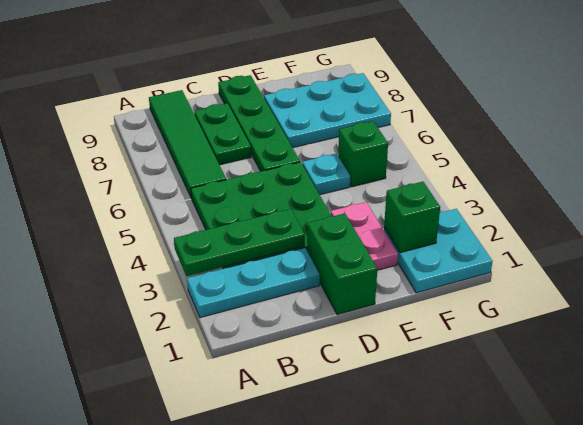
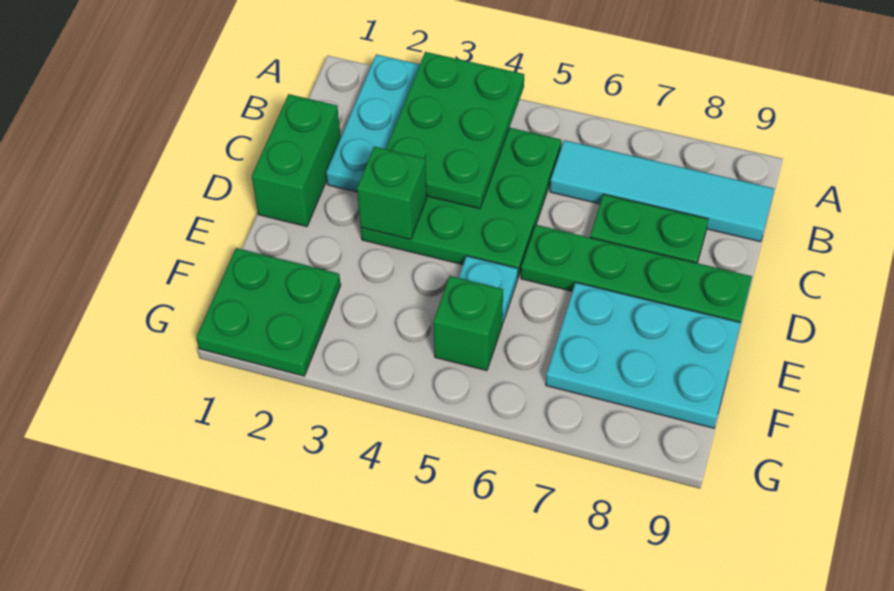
green 1x3 plate [174,209,305,276] -> green 2x3 plate [386,52,524,209]
green 1x4 tile [149,90,226,198] -> cyan 1x4 tile [550,140,774,242]
green 1x2 brick [307,213,377,315] -> green 1x2 brick turned to [252,94,341,227]
pink 1x2 plate [331,202,398,270] -> none
cyan 2x3 plate [264,73,391,148] -> cyan 2x3 plate turned to [546,283,741,428]
cyan 2x2 plate [384,209,493,293] -> green 2x2 plate [196,248,341,376]
green 1x1 brick [384,182,440,253] -> green 1x1 brick moved to [357,147,427,239]

